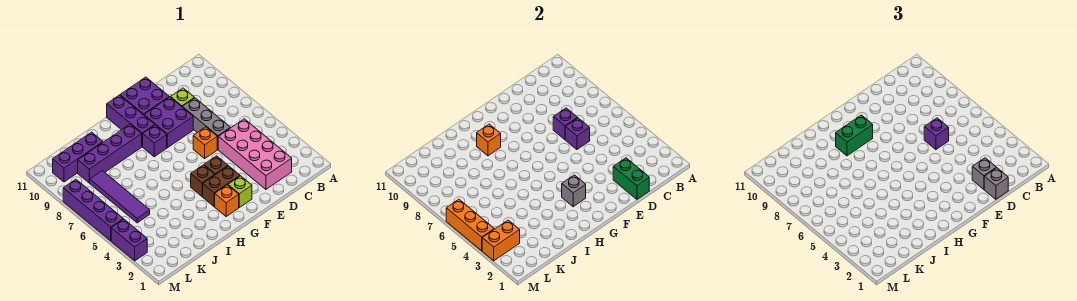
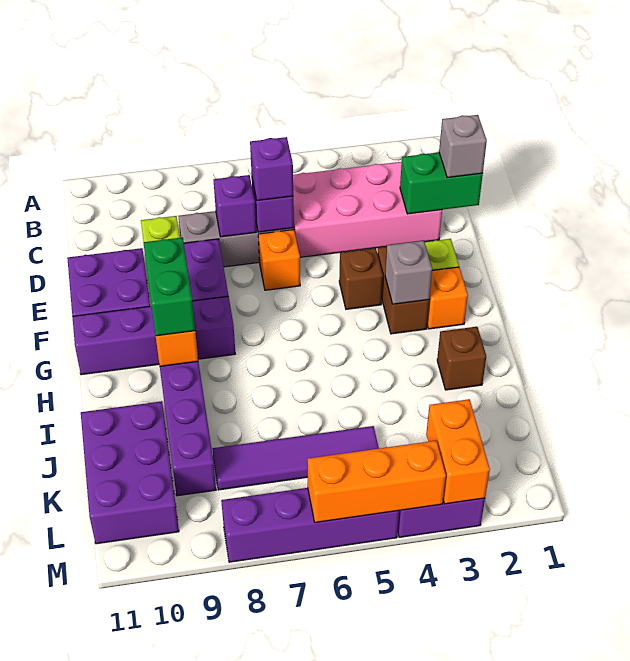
grey 1x1 brick [972,158,996,189] -> none
brown 1x1 brick [191,165,215,196] -> brown 1x1 brick moved to [437,327,486,390]
purple 1x3 brick [53,132,103,182] -> purple 2x3 brick [81,401,179,544]

